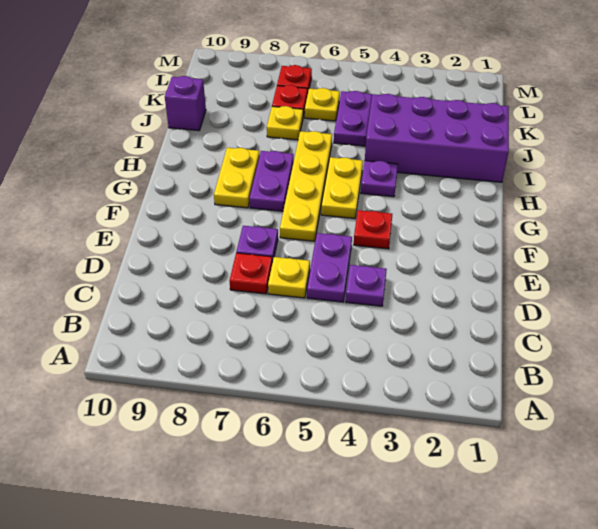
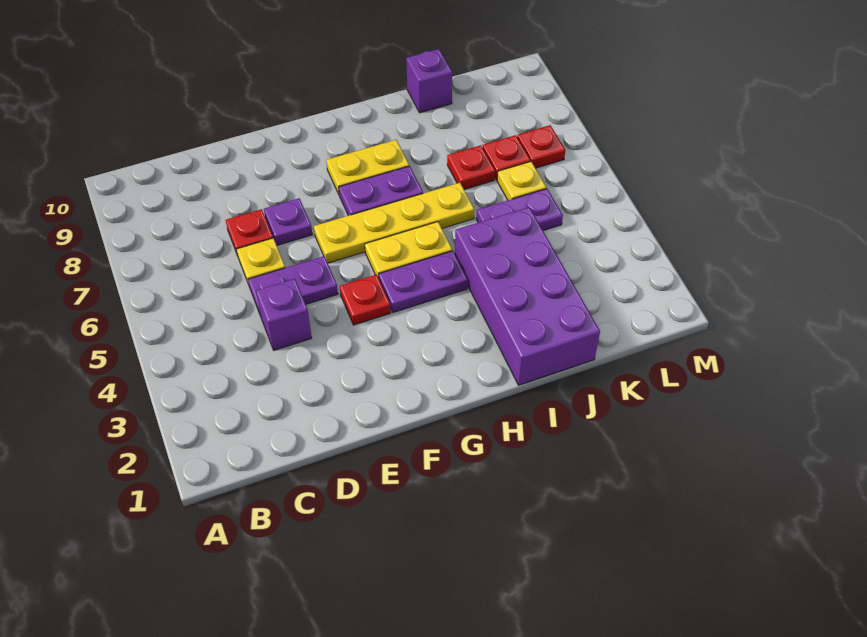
purple 1x1 plate [346,265,387,306] -> purple 1x1 brick [256,279,312,350]
purple 1x1 plate [361,161,398,197] -> purple 1x2 plate [379,251,468,313]
yellow 1x1 plate [267,106,303,140] -> red 1x1 plate [447,145,495,190]

